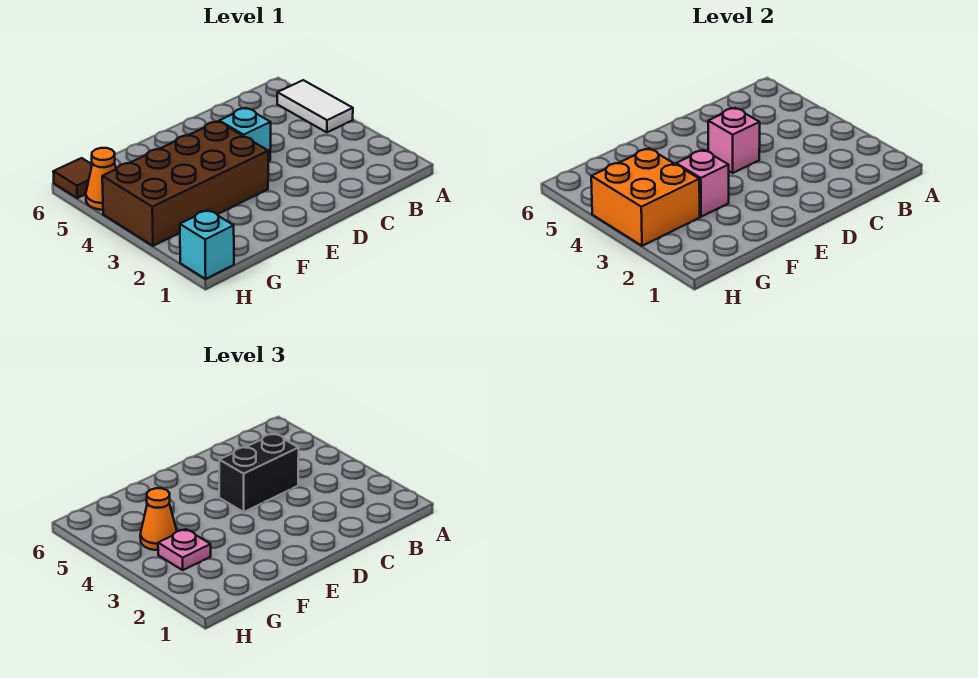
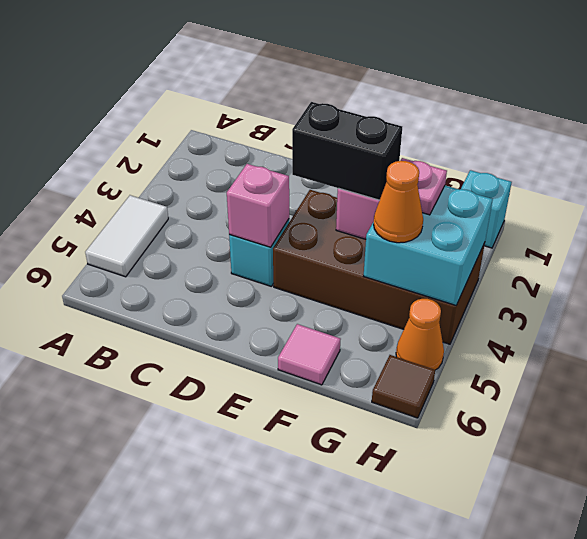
black 1x2 brick [219,434,299,512] -> black 1x2 brick moved to [292,102,402,200]
none -> pink 1x1 tile [278,324,341,385]
orange 2x2 brick [591,149,700,246] -> cyan 2x2 brick [364,186,493,305]

